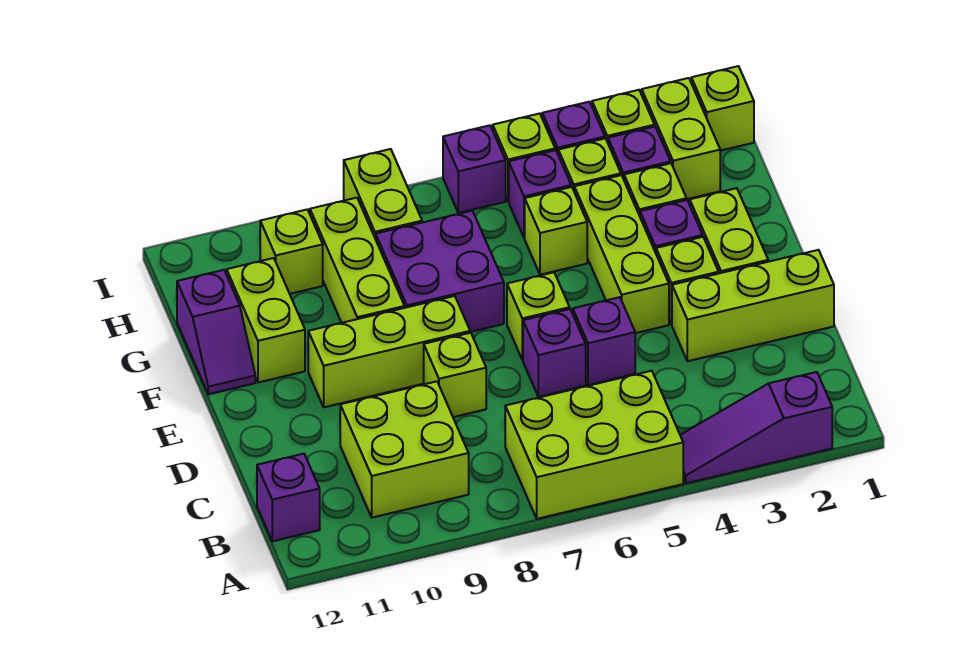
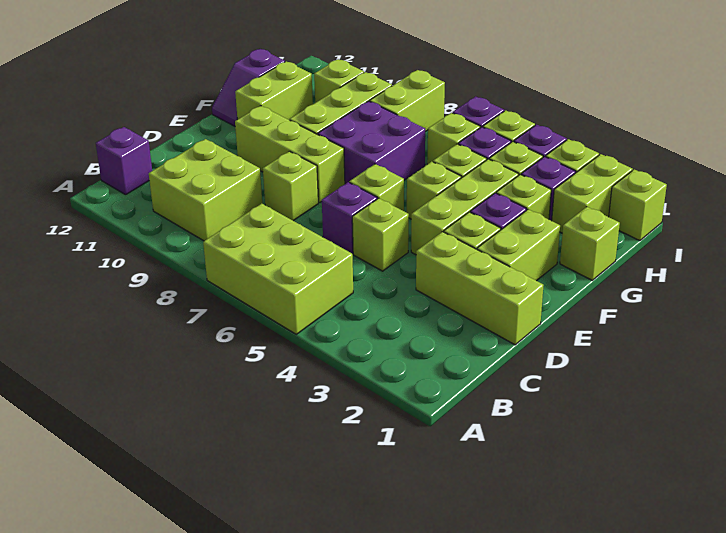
purple 1x3 slope [680,372,832,483] -> none
purple 1x1 brick [573,297,635,385] -> lime 1x1 brick [352,198,409,271]
none -> lime 1x1 brick [407,162,461,219]
none -> lime 1x1 brick [560,207,620,280]
none -> lime 1x1 brick [427,113,480,164]

